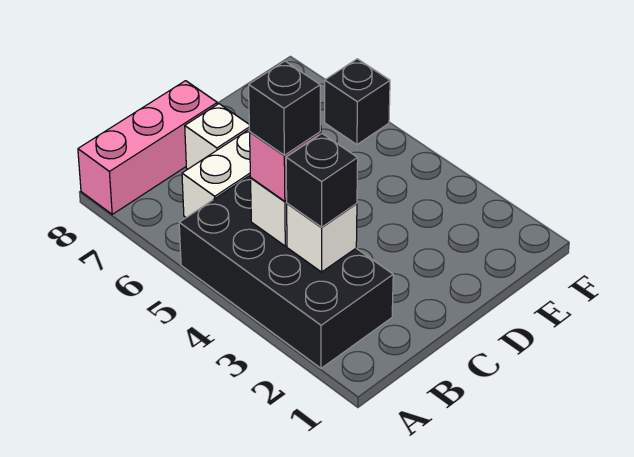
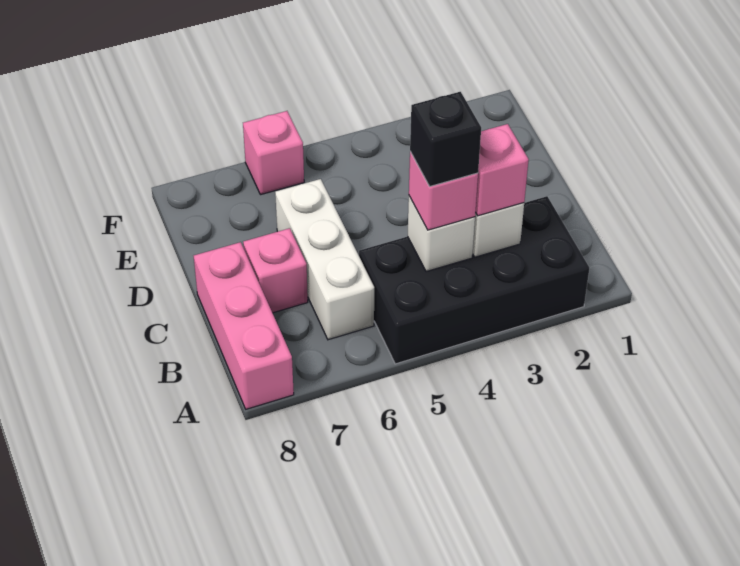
black 1x1 brick [286,134,358,227] -> pink 1x1 brick [475,124,529,216]
white 1x1 brick [185,104,249,169] -> pink 1x1 brick [243,228,308,313]
black 1x1 brick [325,59,390,145] -> pink 1x1 brick [243,111,304,195]

